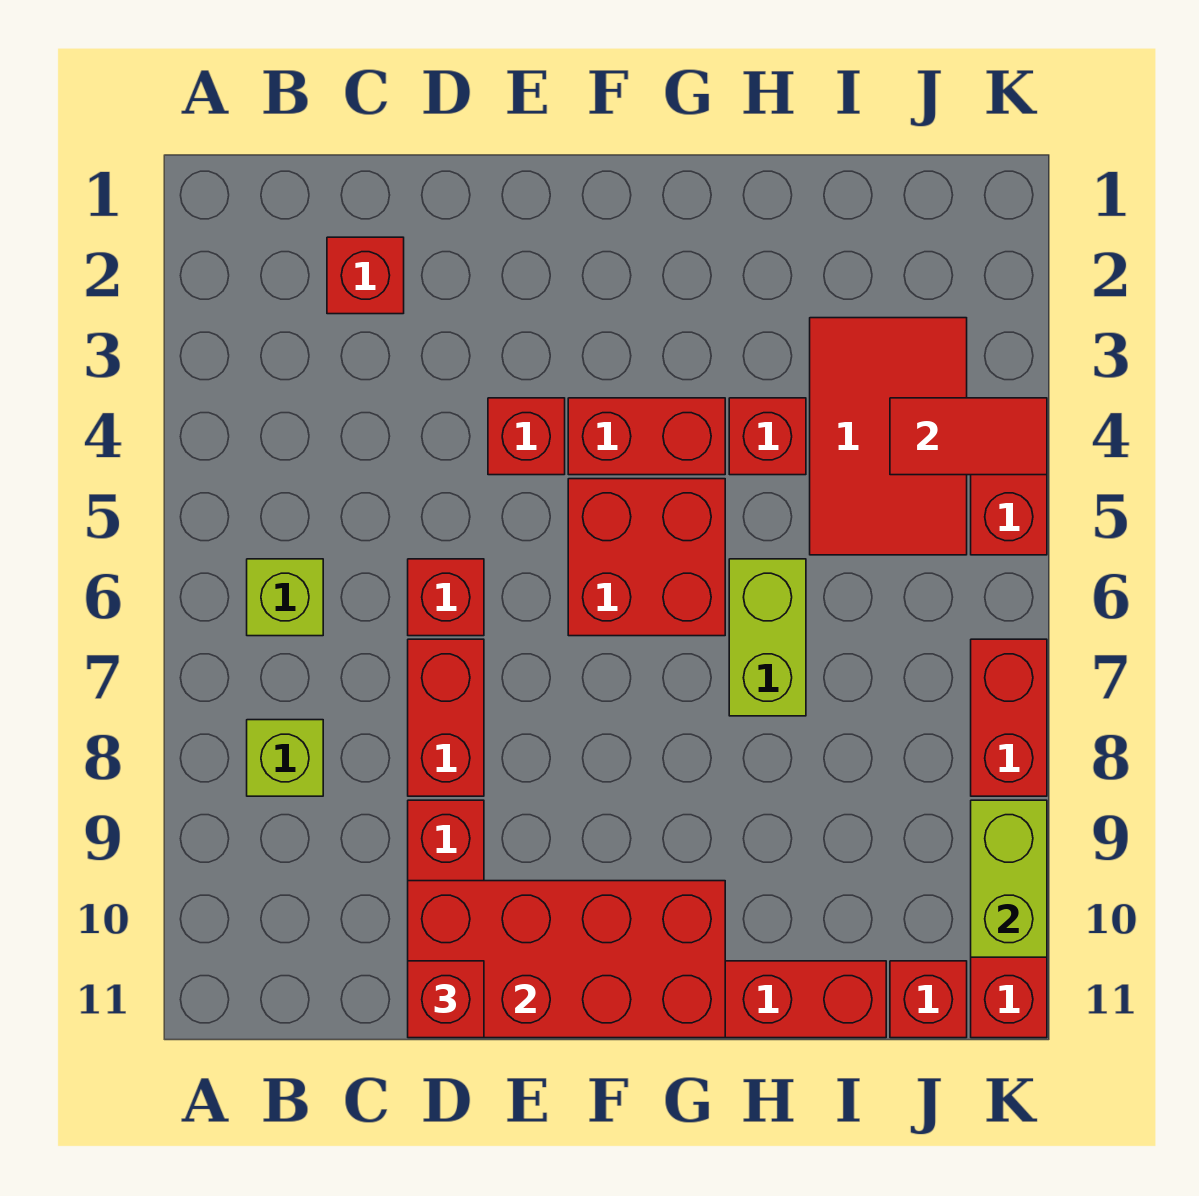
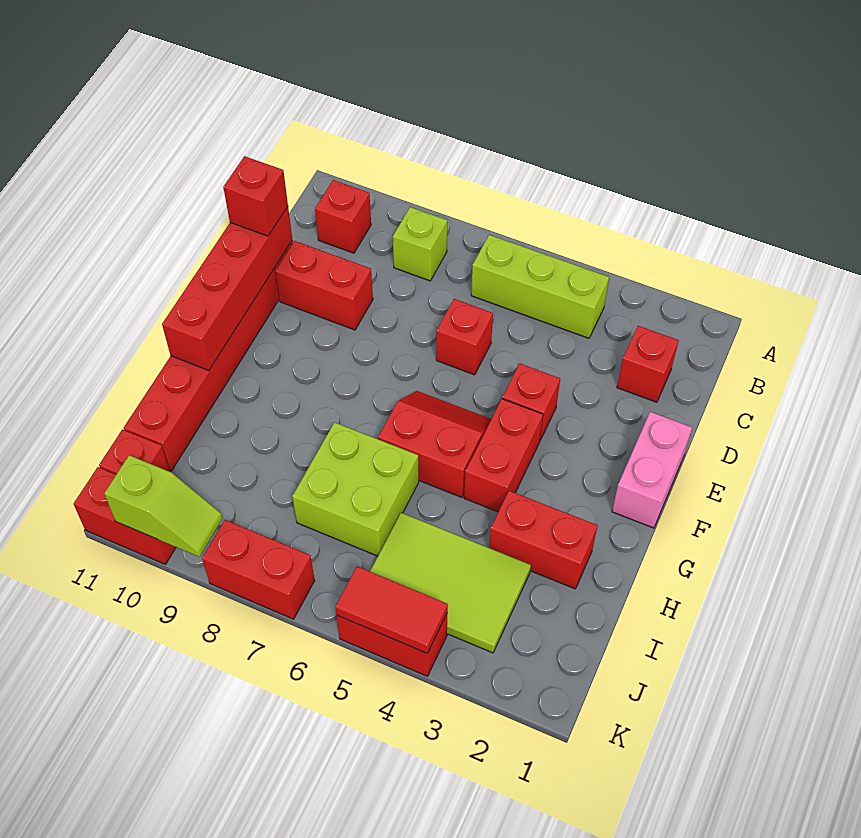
lime 1x1 brick [247,559,323,636] -> lime 1x3 brick [471,235,609,338]
red 1x2 brick [408,639,484,796] -> red 1x2 brick moved to [489,491,598,589]
red 2x4 brick [408,881,725,1038] -> red 1x4 brick [162,207,292,371]
none -> pink 1x2 brick [612,412,692,528]
red 2x2 brick [568,479,725,636] -> red 2x2 slope [378,391,491,497]
red 1x1 brick [729,398,806,475] -> red 1x1 brick moved to [315,180,371,253]
lime 1x2 brick [729,559,806,716] -> lime 2x2 brick [292,422,419,556]
red 2x3 tile [810,318,967,555] -> lime 2x3 tile [370,513,531,653]
red 1x2 tile [890,398,1047,475] -> red 1x2 tile turned to [335,566,448,653]
lime 1x2 brick [971,800,1047,957] -> lime 1x2 slope [104,455,223,557]

